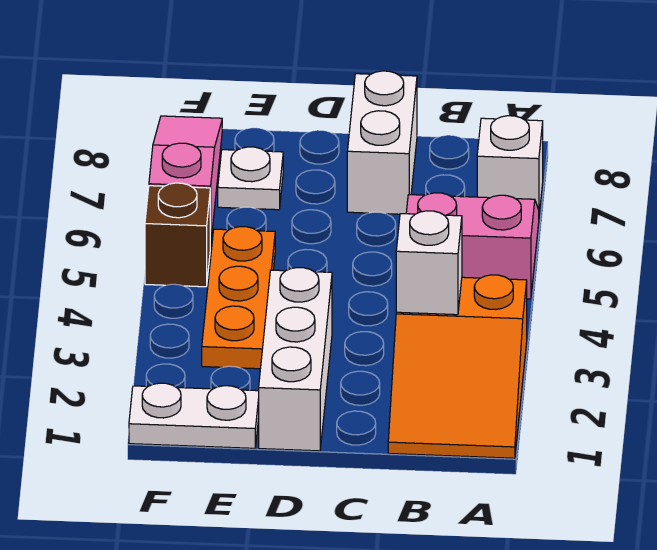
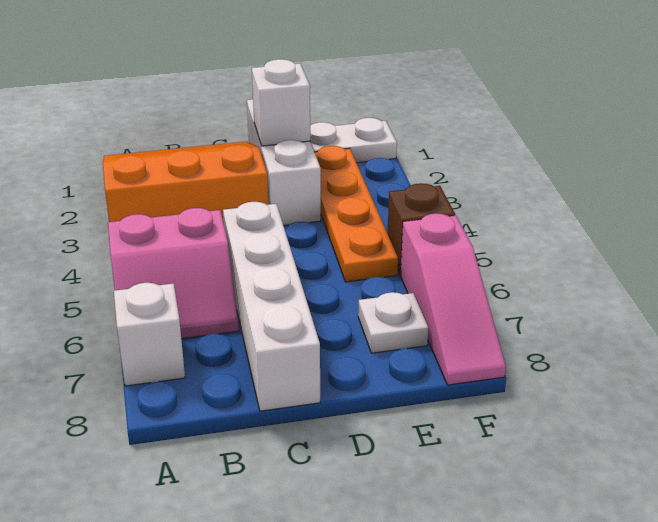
orange 2x3 slope [388,275,527,458] -> orange 3x3 slope [103,141,268,223]
white 1x1 brick [396,211,462,315] -> white 1x1 brick moved to [252,59,310,146]
white 1x2 brick [347,71,417,214] -> white 1x4 brick [223,202,320,411]
orange 1x3 plate [202,227,275,369] -> orange 1x4 plate [315,146,398,282]

